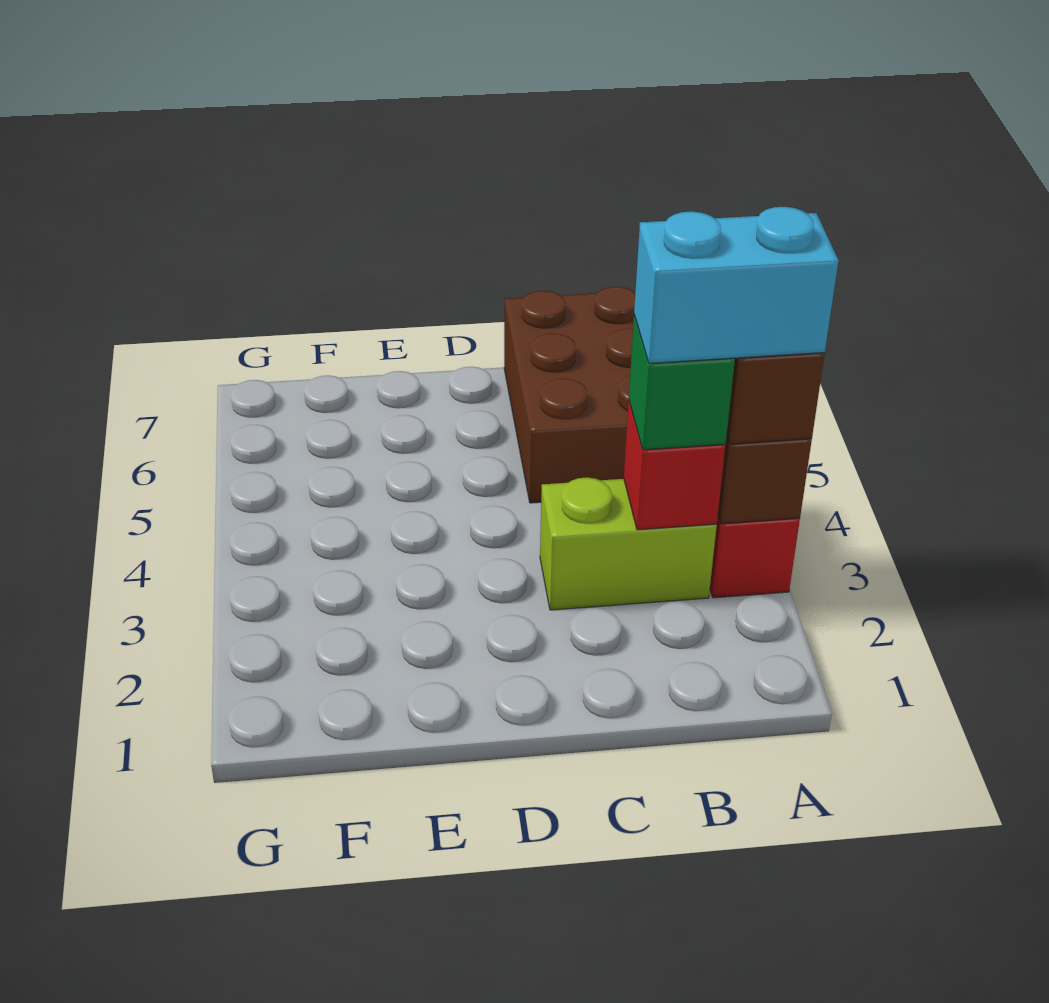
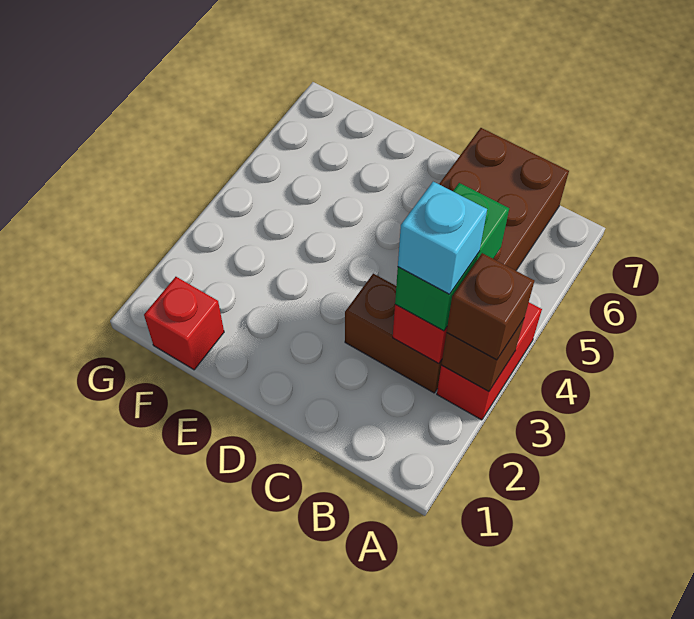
cyan 1x2 brick [634,207,839,363] -> cyan 1x1 brick [398,182,487,294]
lime 1x2 brick [540,477,717,610] -> brown 1x2 brick [345,274,442,393]
green 1x1 brick [629,316,735,450] -> green 1x2 brick [395,183,509,331]
none -> red 1x1 brick [144,277,224,370]

